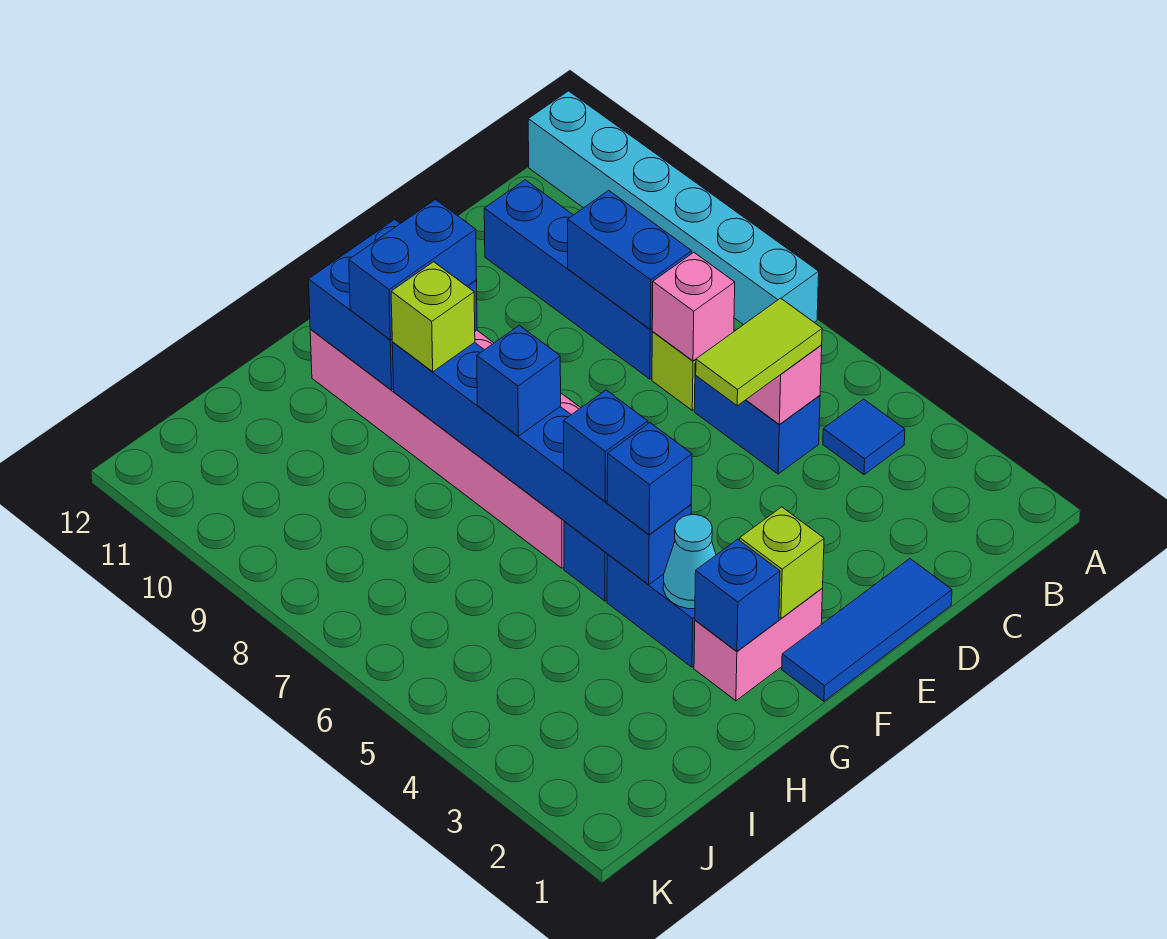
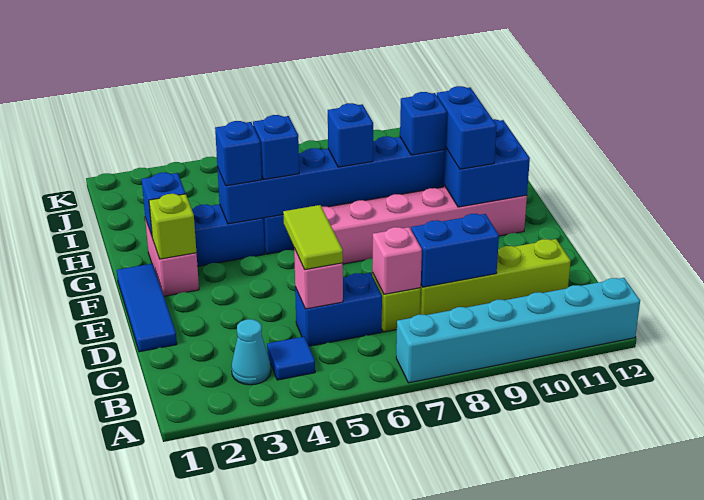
blue 1x4 brick [484,180,653,379] -> lime 1x4 brick [420,239,571,315]
cyan 1x1 cone [663,515,716,609] -> cyan 1x1 cone moved to [231,319,271,385]
lime 1x1 brick [391,262,475,372] -> blue 1x1 brick [400,92,447,155]

